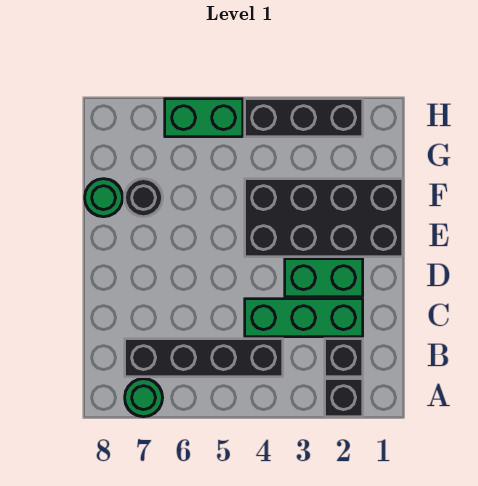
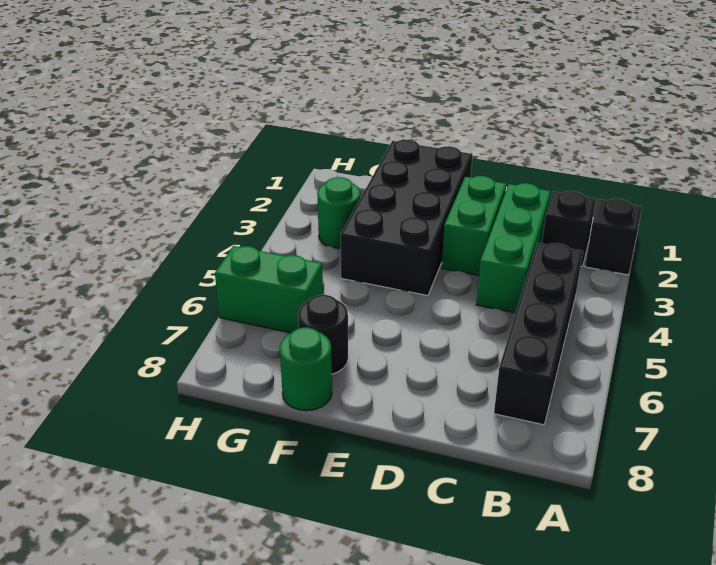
green 1x1 round brick [125,379,163,417] -> green 1x1 round brick moved to [317,177,360,248]
black 1x3 brick [245,99,363,137] -> none
green 1x2 brick [165,99,243,137] -> green 1x2 brick turned to [215,246,323,333]

